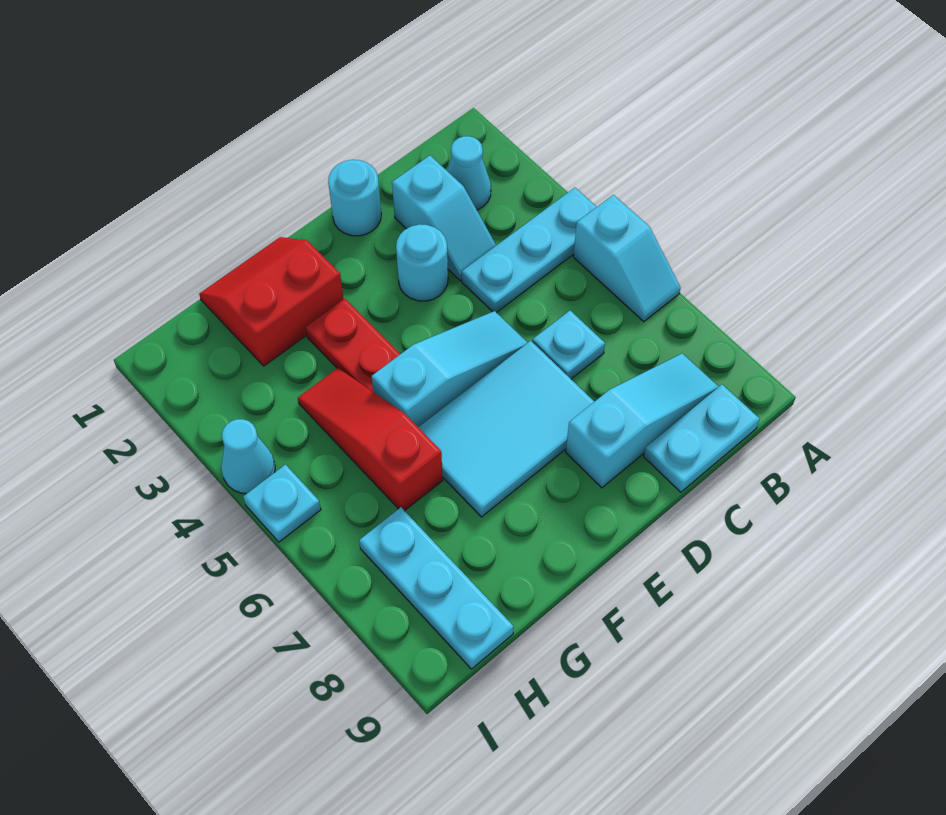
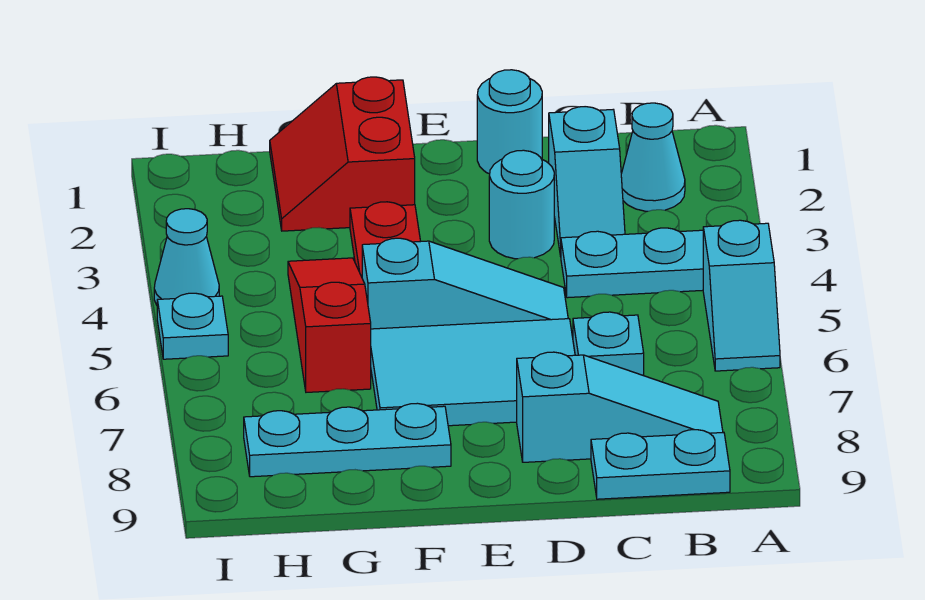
red 2x2 slope [199,237,344,366] -> red 2x2 slope turned to [270,77,415,231]
cyan 1x3 plate [359,507,514,669] -> cyan 1x3 plate turned to [244,403,451,477]

